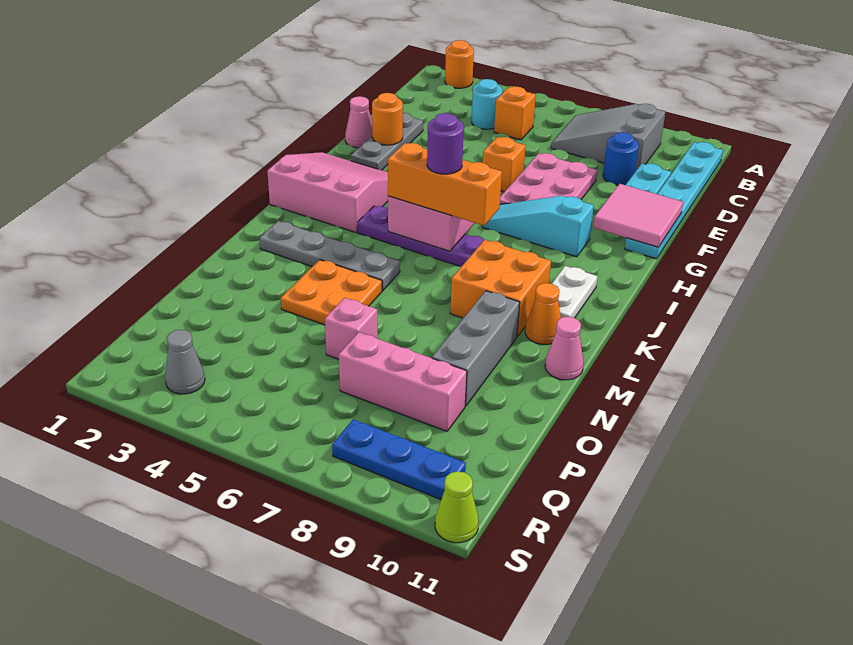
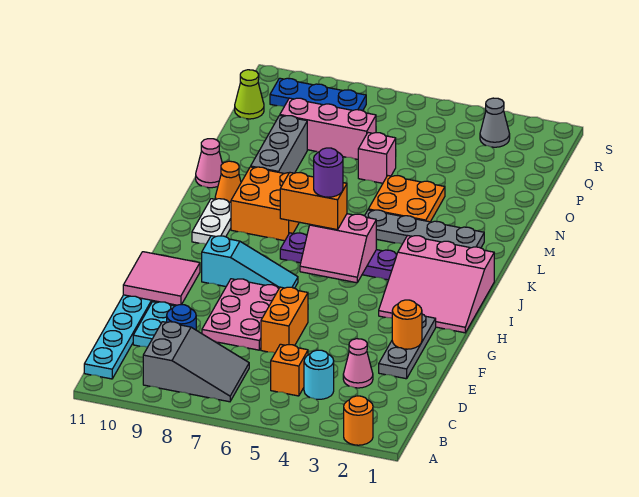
pink 1x1 cone [345,96,372,148] -> pink 1x1 cone moved to [343,339,373,388]
orange 1x1 brick [483,137,526,192] -> orange 1x2 brick [261,287,308,353]
orange 1x3 brick [388,143,502,225] -> orange 1x2 brick [280,173,347,230]
lime 1x1 cone [435,471,479,543] -> lime 1x1 cone moved to [235,70,264,119]

